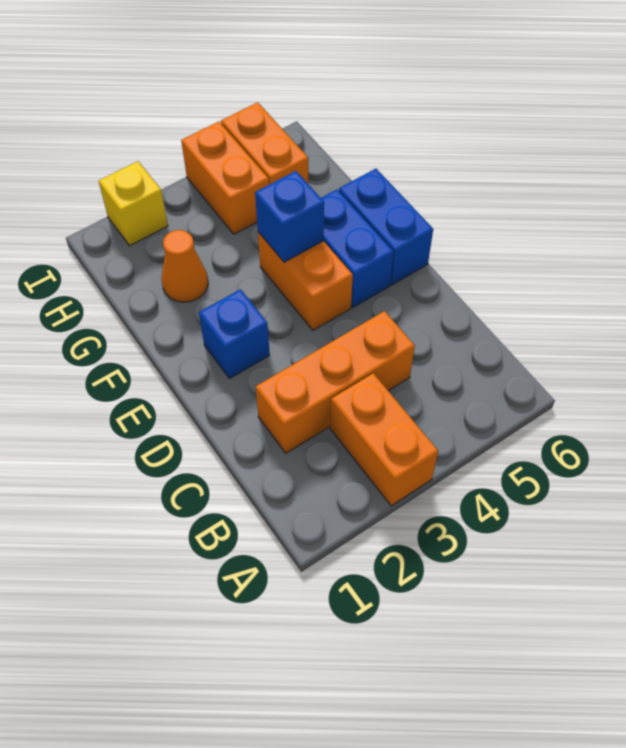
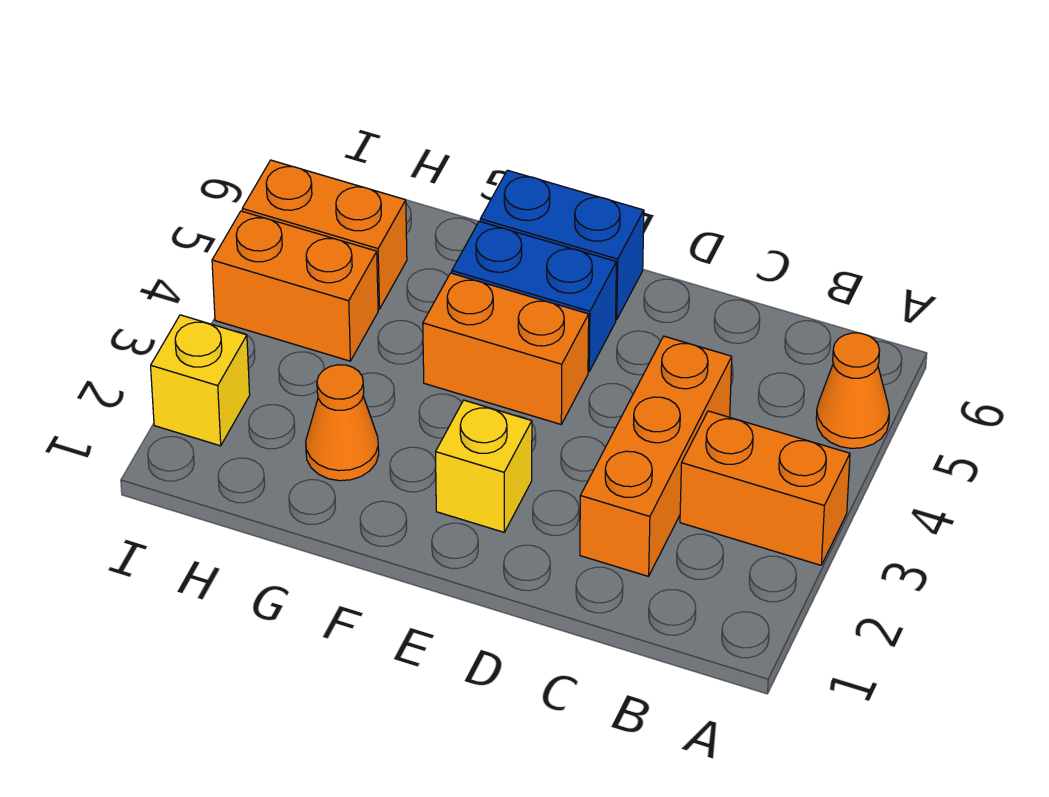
none -> orange 1x1 cone [816,333,889,448]
blue 1x1 brick [199,289,270,379] -> yellow 1x1 brick [436,400,532,532]
blue 1x1 brick [255,171,324,262] -> none

